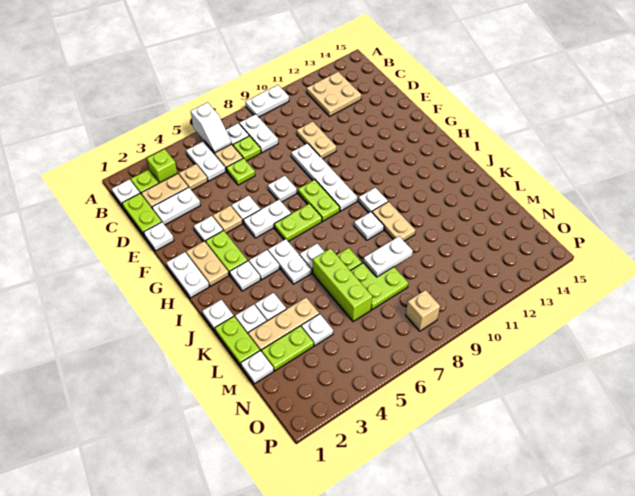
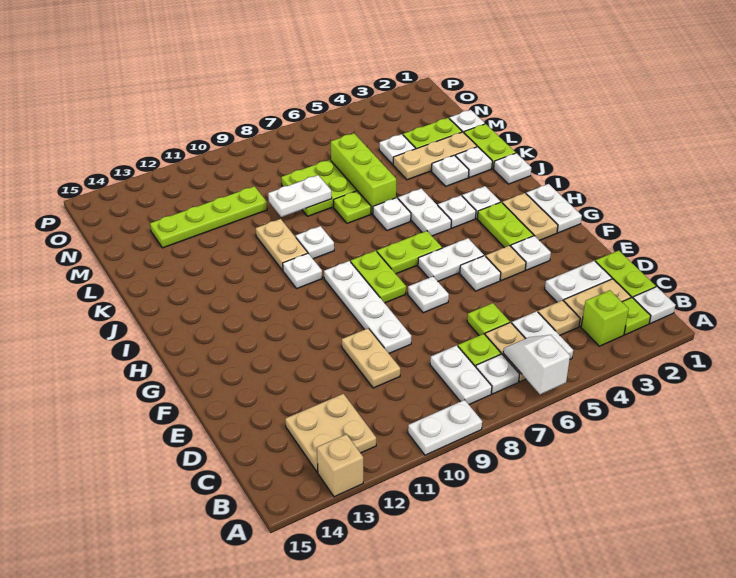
white 1x1 plate [144,222,174,251] -> none
none -> lime 1x4 plate [150,186,267,248]
tan 1x1 brick [406,290,440,331] -> tan 1x1 brick moved to [317,434,363,497]

